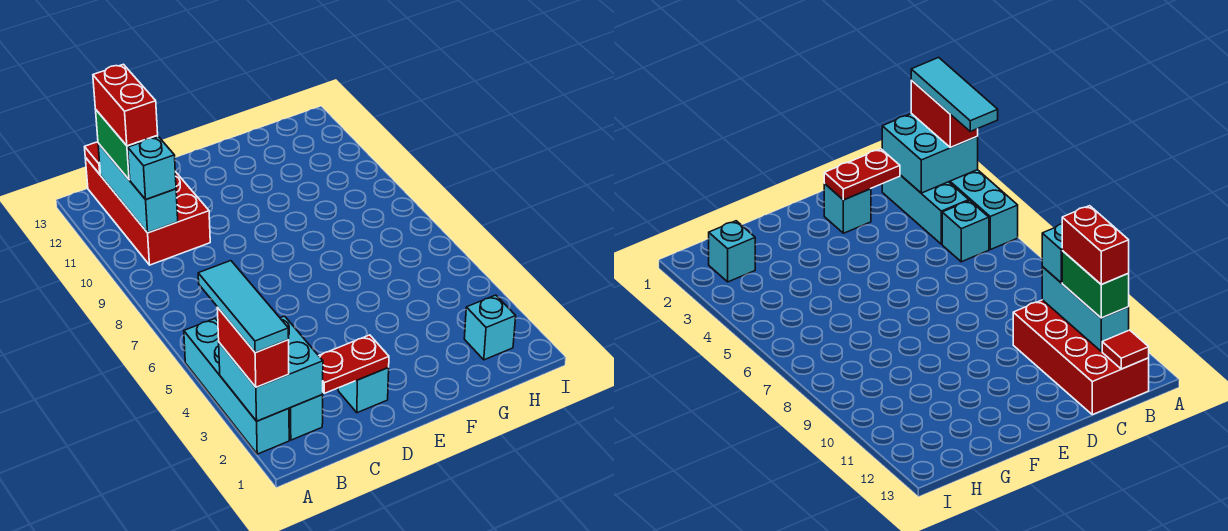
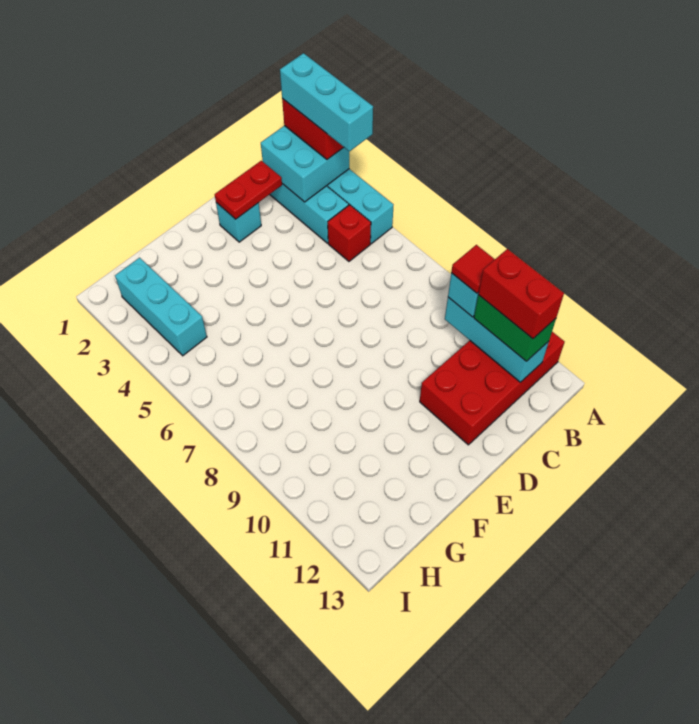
cyan 1x3 tile [198,261,289,352] -> cyan 1x3 brick [280,53,373,152]
cyan 1x1 brick [942,201,989,262] -> red 1x1 brick [328,205,371,261]
red 2x4 brick [85,158,210,265] -> red 2x4 brick turned to [420,332,565,445]
red 1x1 tile [85,142,100,174] -> red 1x1 tile moved to [451,245,495,293]
cyan 1x1 brick [464,295,516,360] -> cyan 1x3 brick [115,258,207,356]

